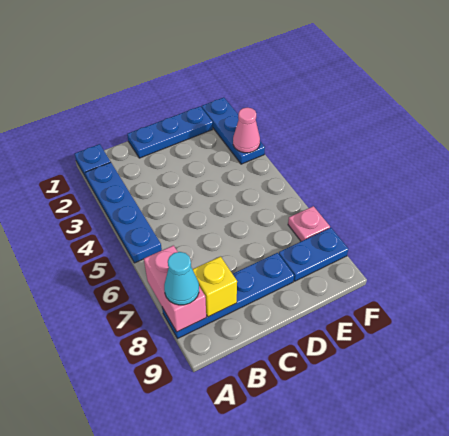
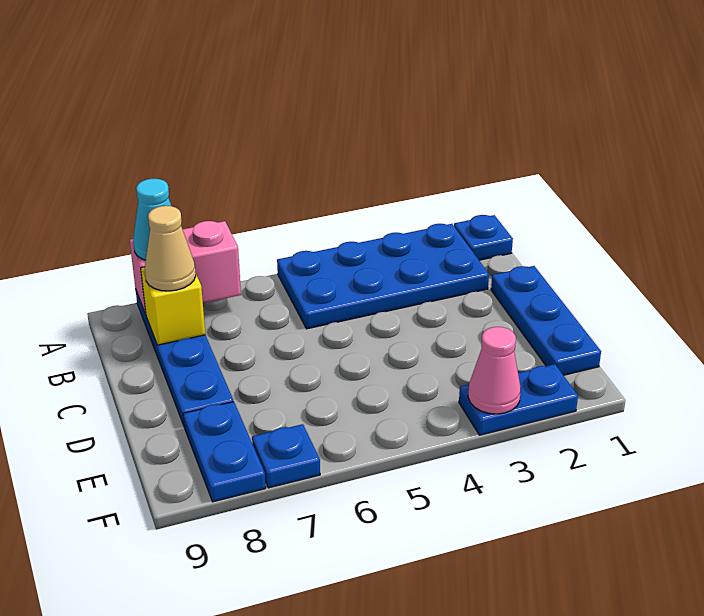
blue 1x4 plate [85,162,162,263] -> blue 2x4 plate [277,224,489,329]
none -> tan 1x1 cone [145,206,196,291]
blue 1x3 plate [202,97,265,164] -> blue 1x2 plate [459,364,578,435]
pink 1x1 plate [288,206,330,241] -> blue 1x1 plate [252,424,320,488]

